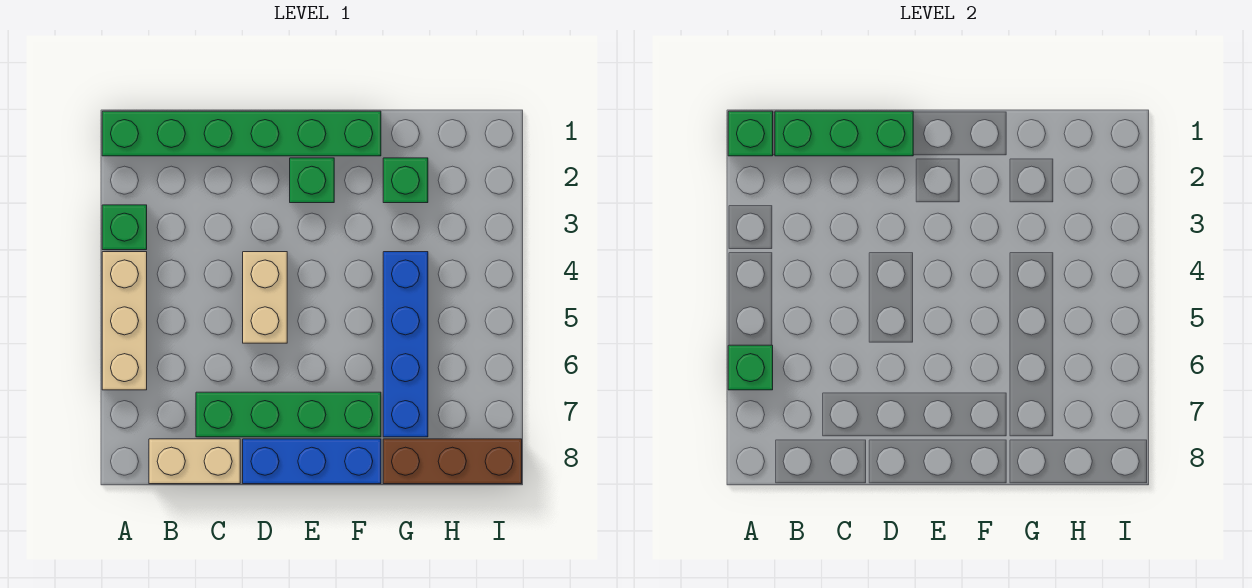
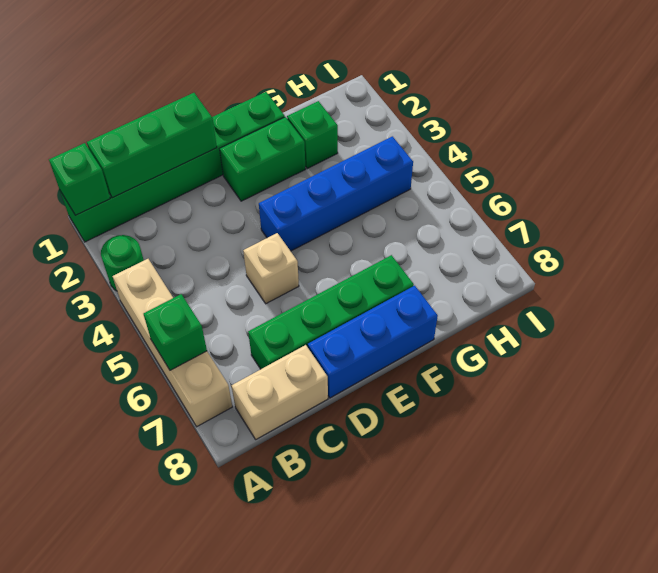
green 1x1 brick [102,205,147,250] -> green 1x1 round brick [101,235,144,291]
tan 1x3 brick [102,252,147,390] -> tan 1x4 brick [112,259,232,427]
tan 1x2 brick [243,252,287,343] -> tan 1x1 brick [243,233,299,304]
green 1x1 brick [290,158,334,203] -> green 1x2 brick [220,117,306,201]
blue 1x4 brick [383,252,428,437] -> blue 1x4 brick turned to [259,136,413,251]
brown 1x3 brick [383,439,522,484] -> none

